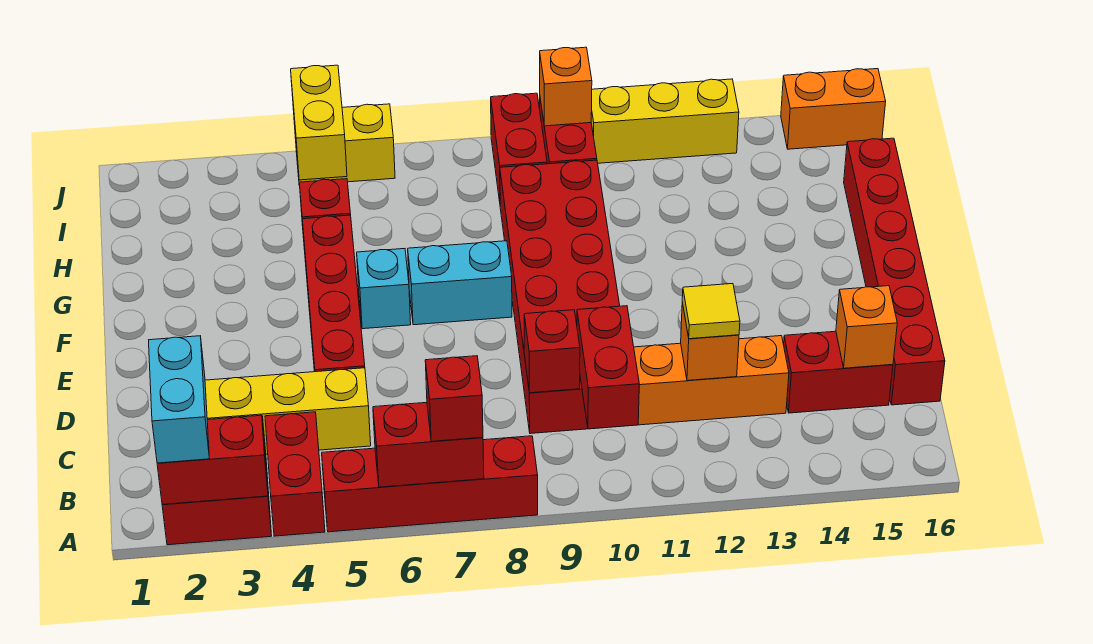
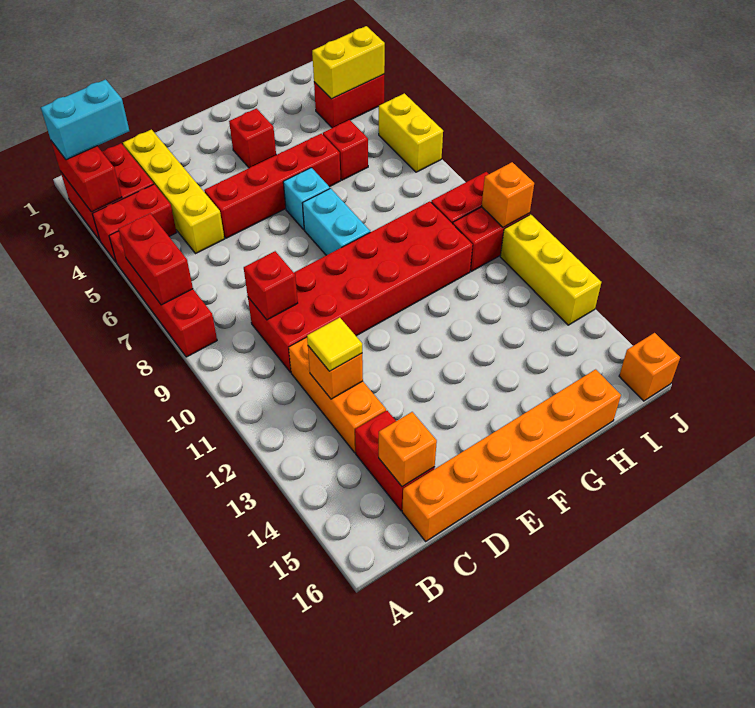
red 1x1 brick [425,356,483,441] -> red 1x1 brick moved to [229,108,276,168]
red 1x2 brick [577,306,639,429] -> red 1x2 brick moved to [314,74,384,128]
red 1x6 brick [844,138,945,405] -> orange 1x6 brick [402,369,621,541]
yellow 1x2 brick [291,65,347,180] -> yellow 1x2 brick moved to [312,26,385,99]
orange 1x2 brick [781,69,886,149] -> orange 1x1 brick [619,333,680,401]

